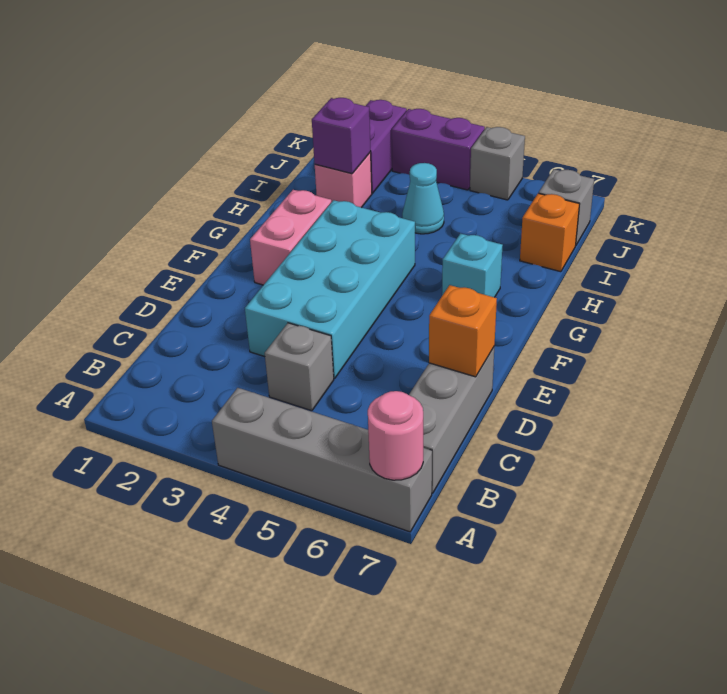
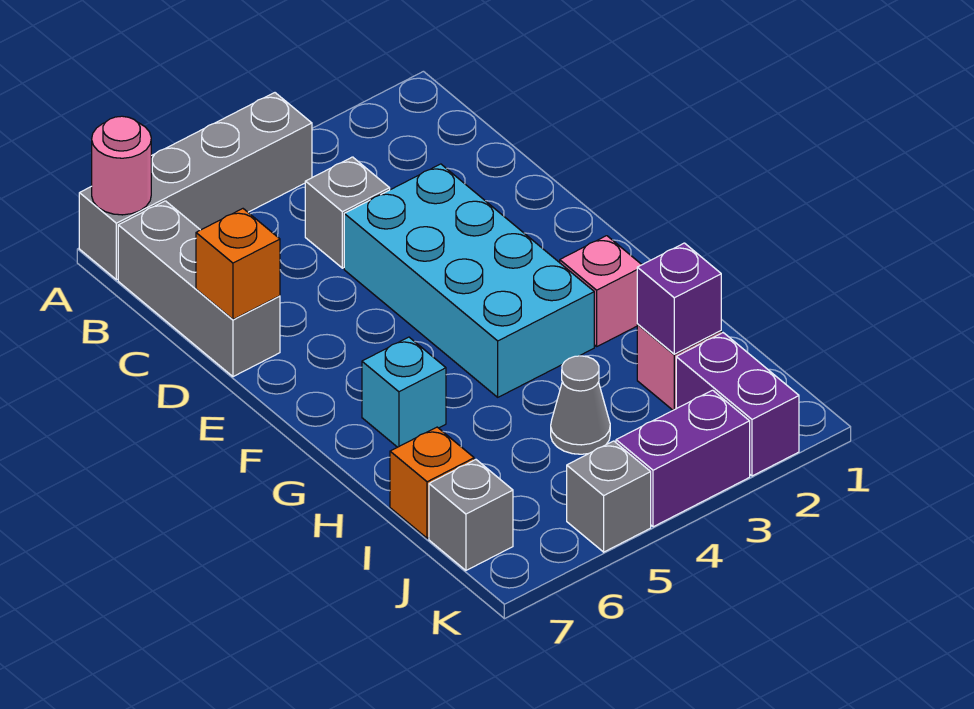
pink 1x2 brick [250,190,331,285] -> pink 1x1 brick [560,236,642,346]
cyan 1x1 cone [402,163,444,234] -> grey 1x1 cone [551,356,610,454]

